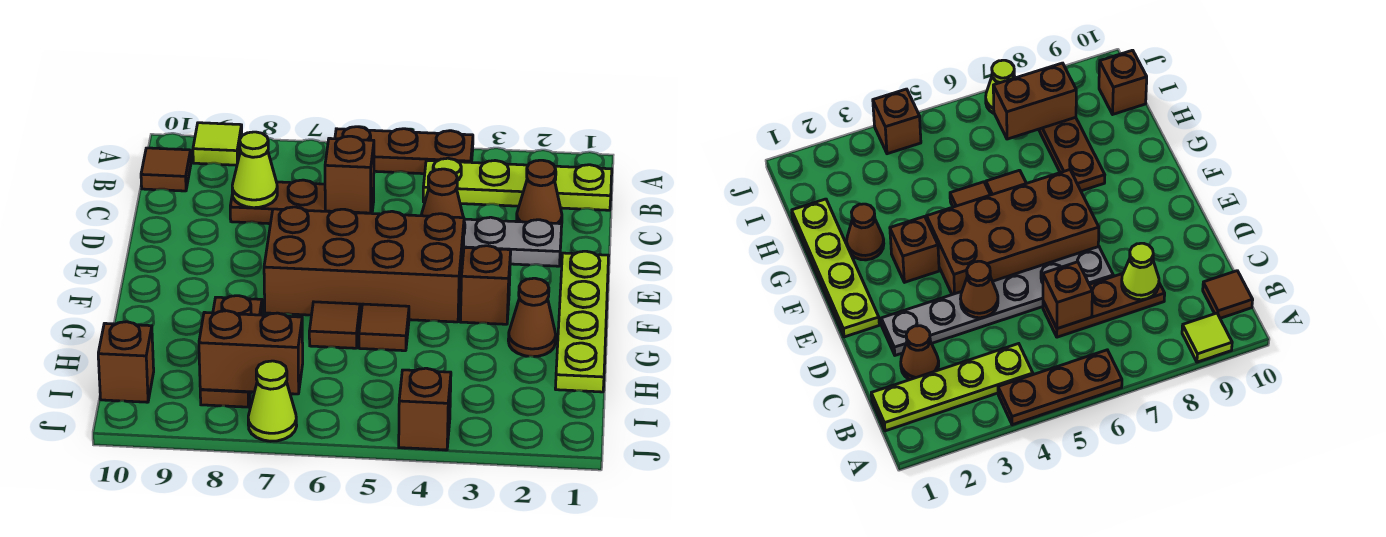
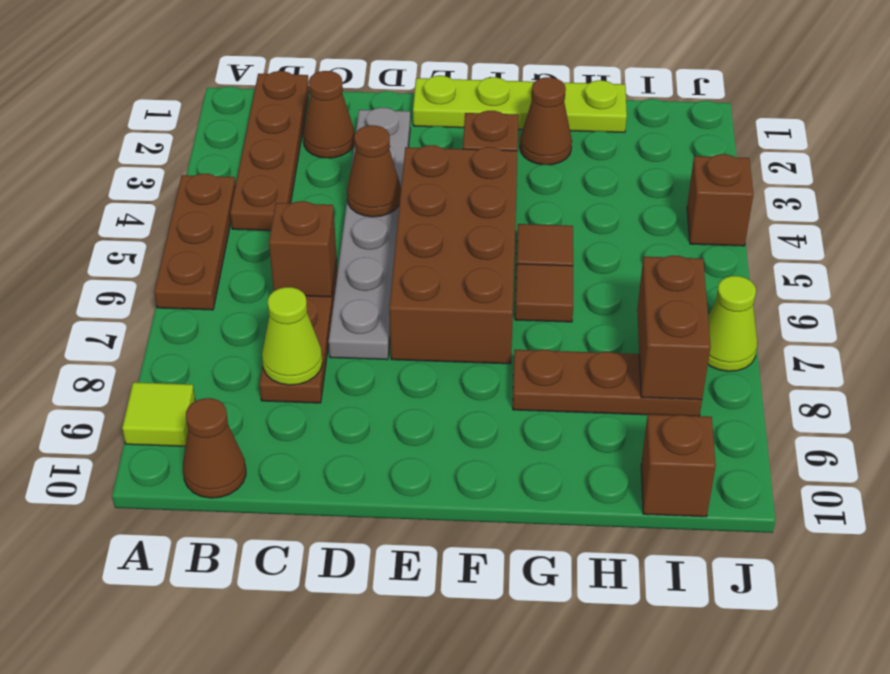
lime 1x4 plate [423,158,612,210] -> brown 1x4 plate [230,71,309,231]
brown 1x1 tile [141,148,191,191] -> brown 1x1 cone [183,398,246,498]

